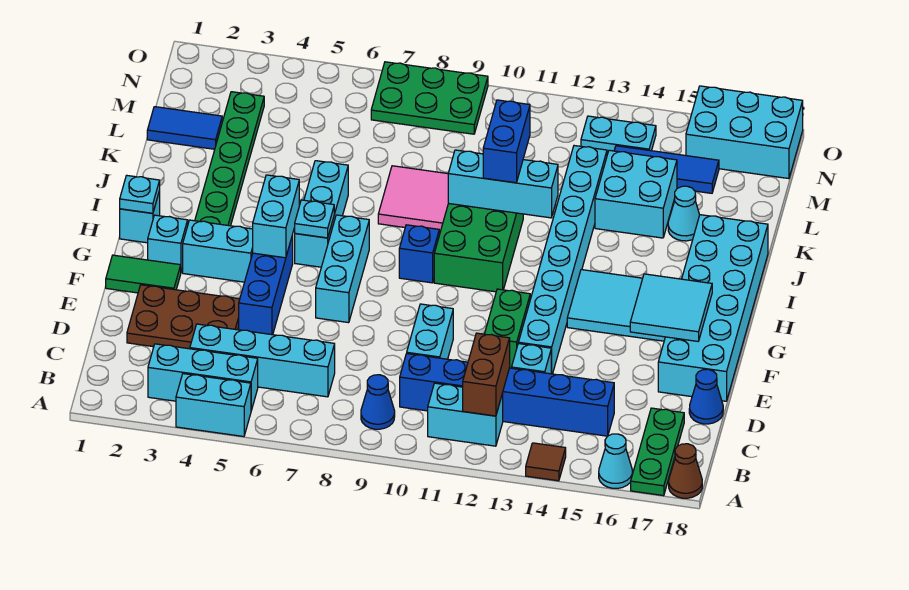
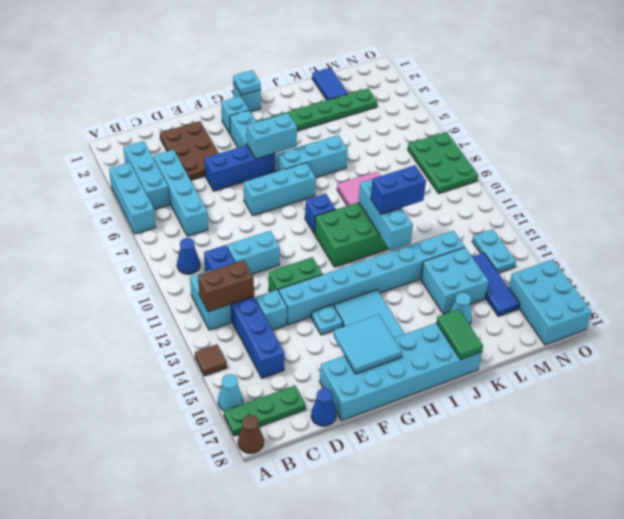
cyan 1x2 brick [176,374,251,436] -> cyan 1x3 brick [109,162,156,234]
green 1x2 tile [106,255,181,293] -> green 1x2 tile moved to [436,309,483,360]
cyan 1x1 plate [295,200,334,238] -> cyan 1x1 plate moved to [311,305,343,335]

